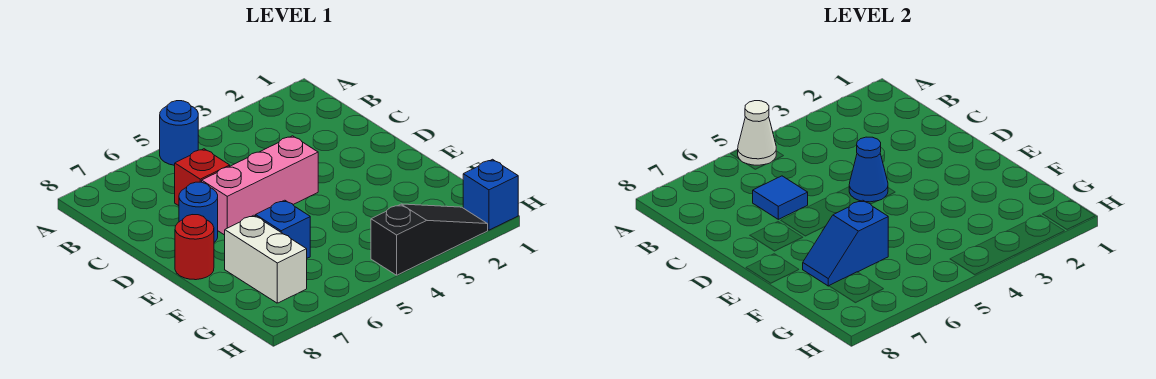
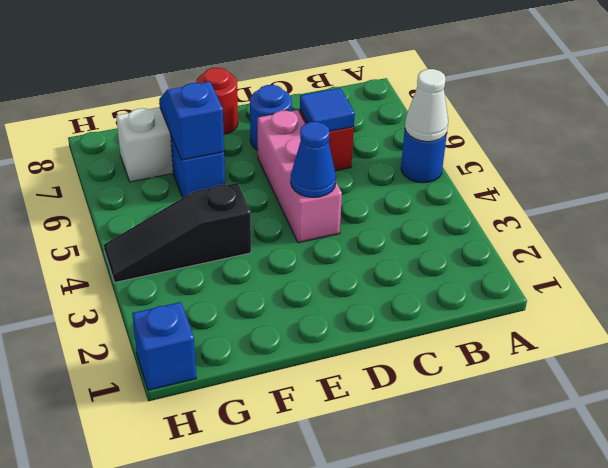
black 1x3 slope [371,204,488,275] -> black 1x3 slope turned to [104,183,251,282]

